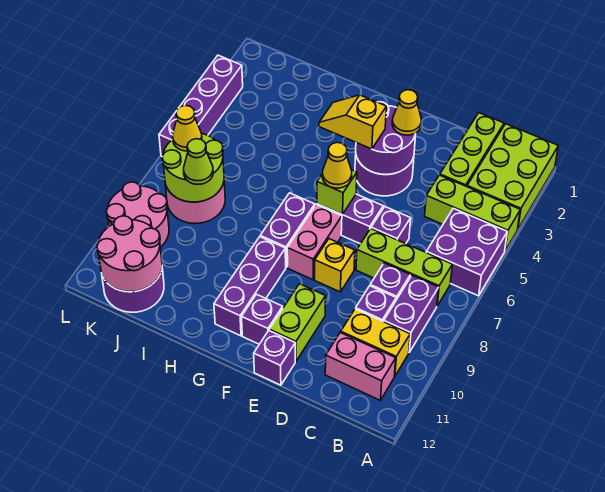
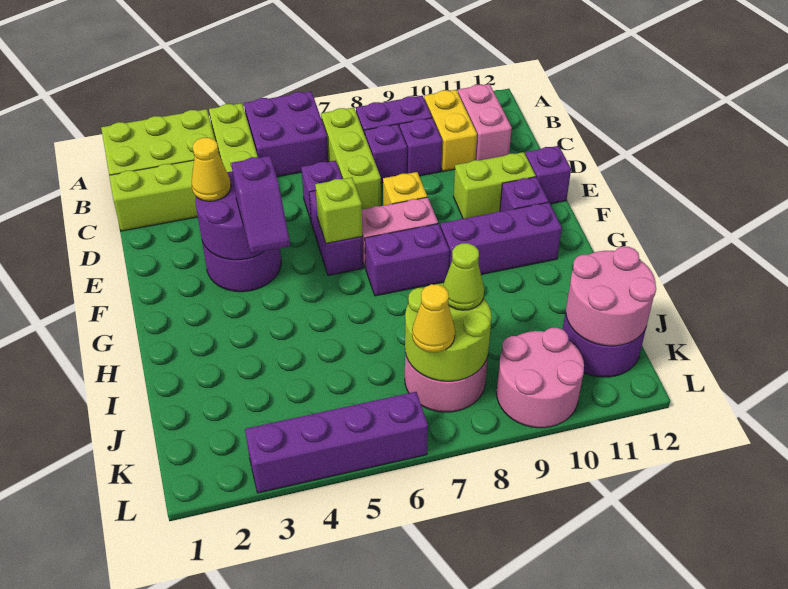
yellow 1x2 slope [319,95,386,149] -> purple 1x2 slope [231,156,290,254]
yellow 1x1 cone [322,142,352,188] -> none

